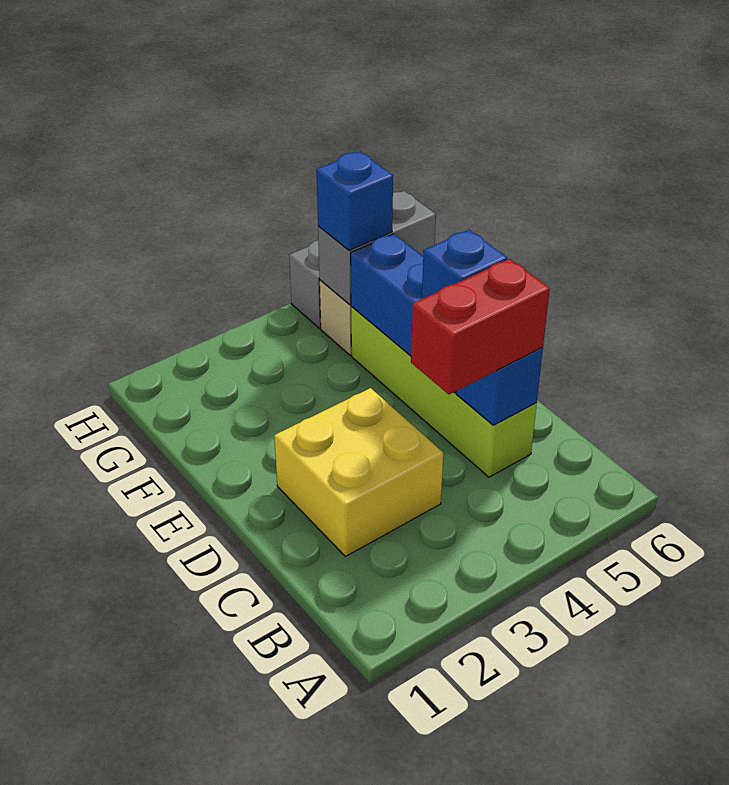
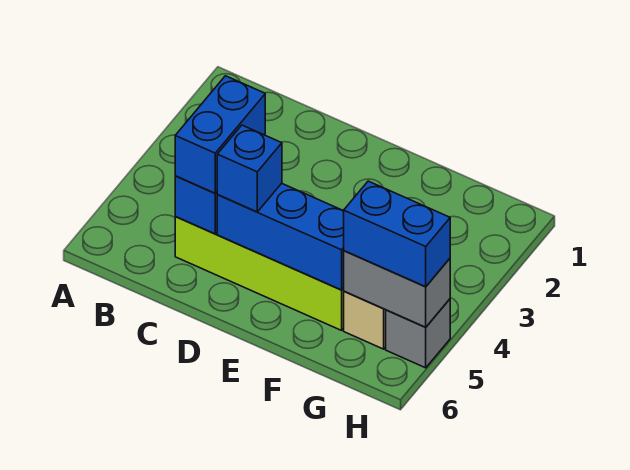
yellow 2x2 brick [274,388,443,556] -> none
red 1x2 brick [411,259,550,394] -> blue 1x2 brick [175,76,265,193]
grey 1x2 brick [318,191,436,304] -> grey 1x2 brick turned to [344,251,450,327]
blue 1x1 brick [316,152,393,250] -> blue 1x2 brick [344,181,450,287]

